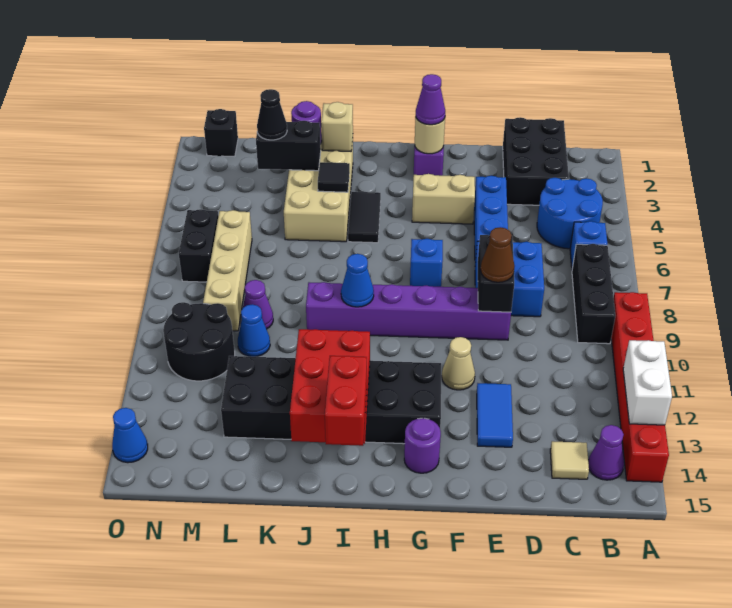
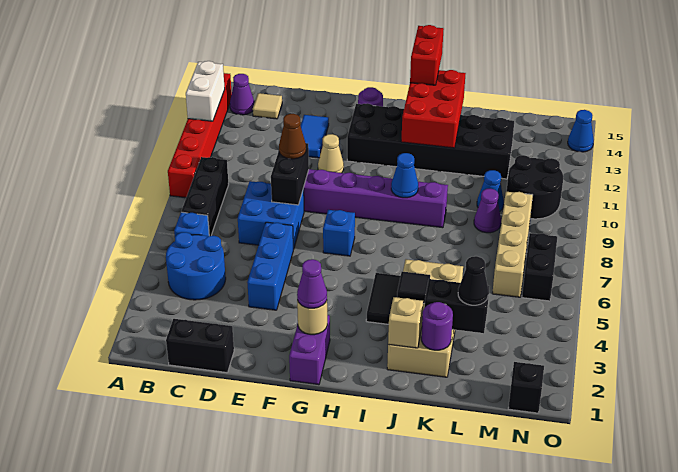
black 2x3 brick [503,117,569,205] -> black 1x2 brick [166,319,234,373]
tan 1x2 brick [412,174,475,224] -> none

